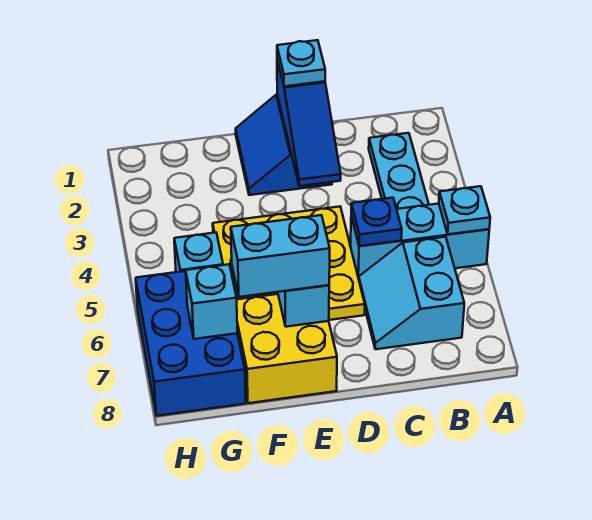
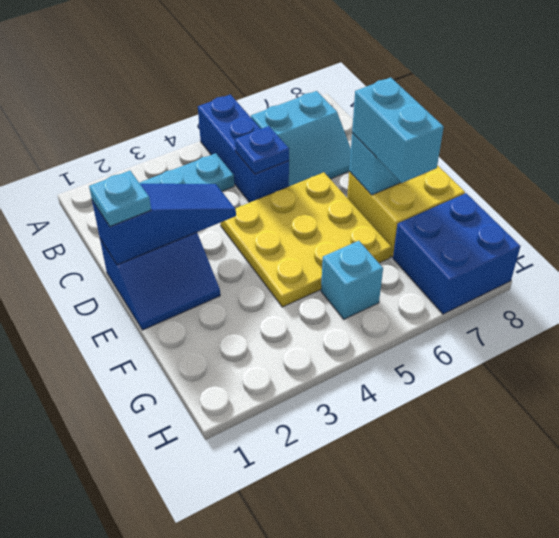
cyan 1x3 brick [350,204,489,278] -> blue 1x3 brick [198,95,289,202]
cyan 1x1 plate [439,186,490,234] -> none
blue 2x3 brick [136,271,246,416] -> blue 2x2 brick [393,193,520,314]
cyan 1x1 brick [186,264,237,339] -> none

